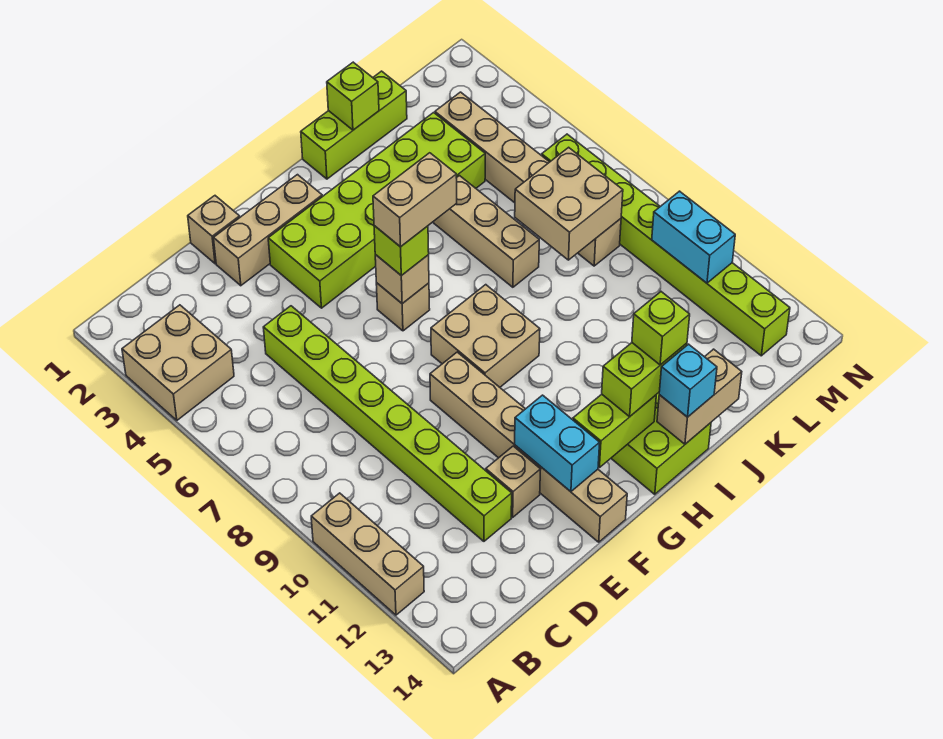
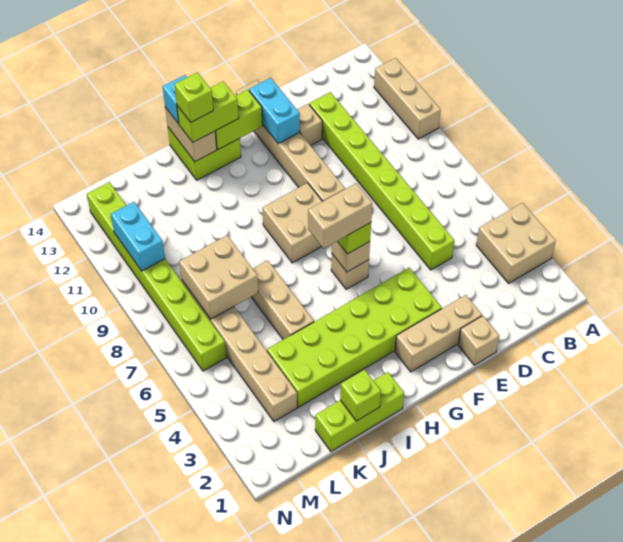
tan 1x2 brick [657,349,742,444] -> tan 1x2 brick turned to [165,107,217,162]

